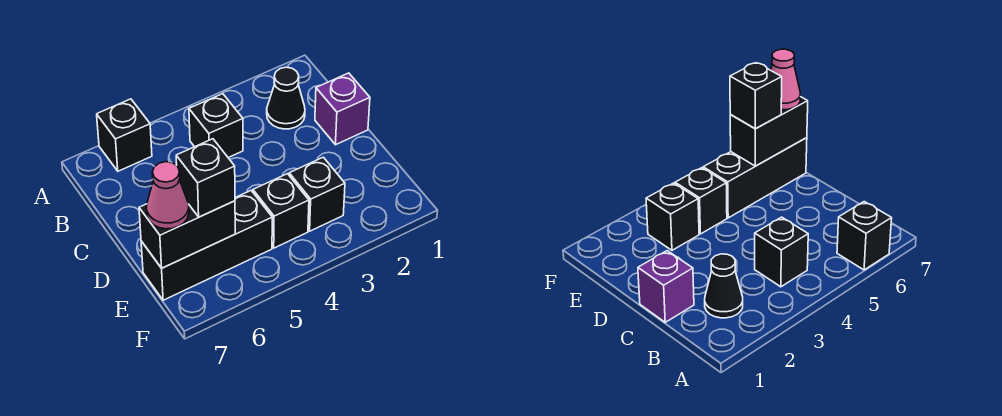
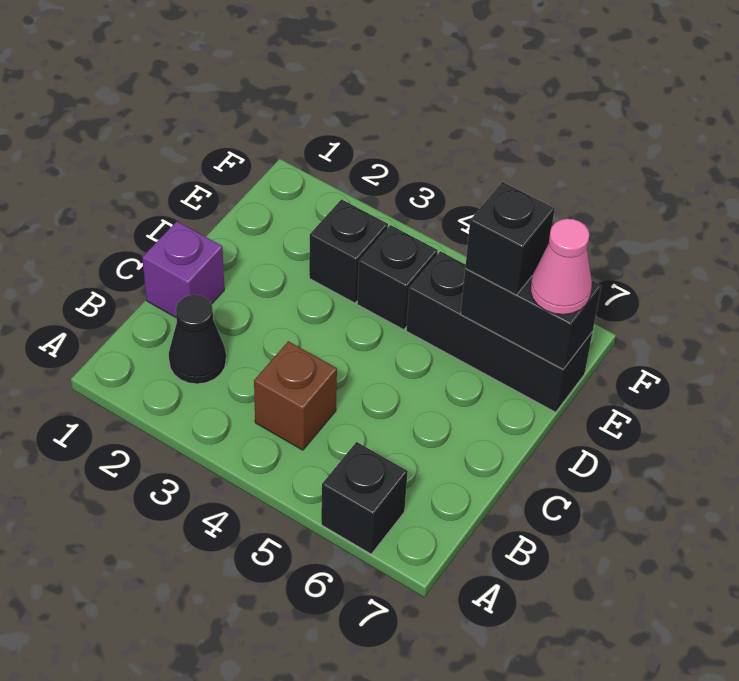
black 1x1 brick [189,94,243,158] -> brown 1x1 brick [254,341,337,450]

